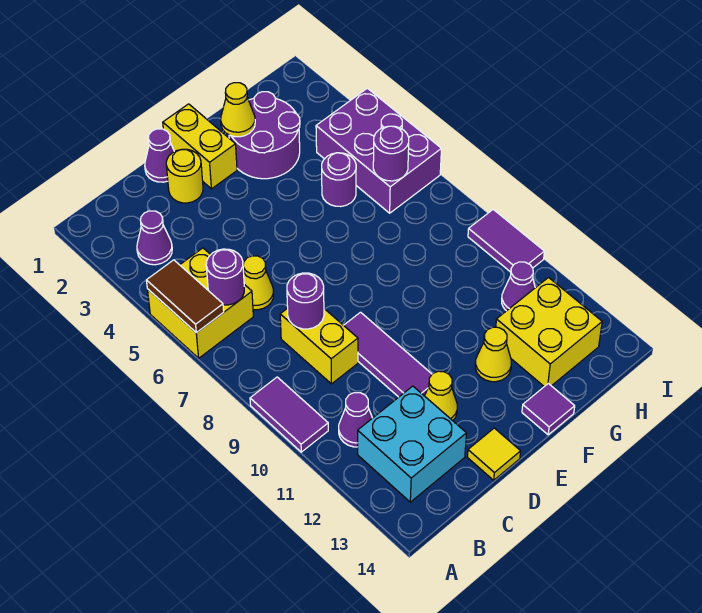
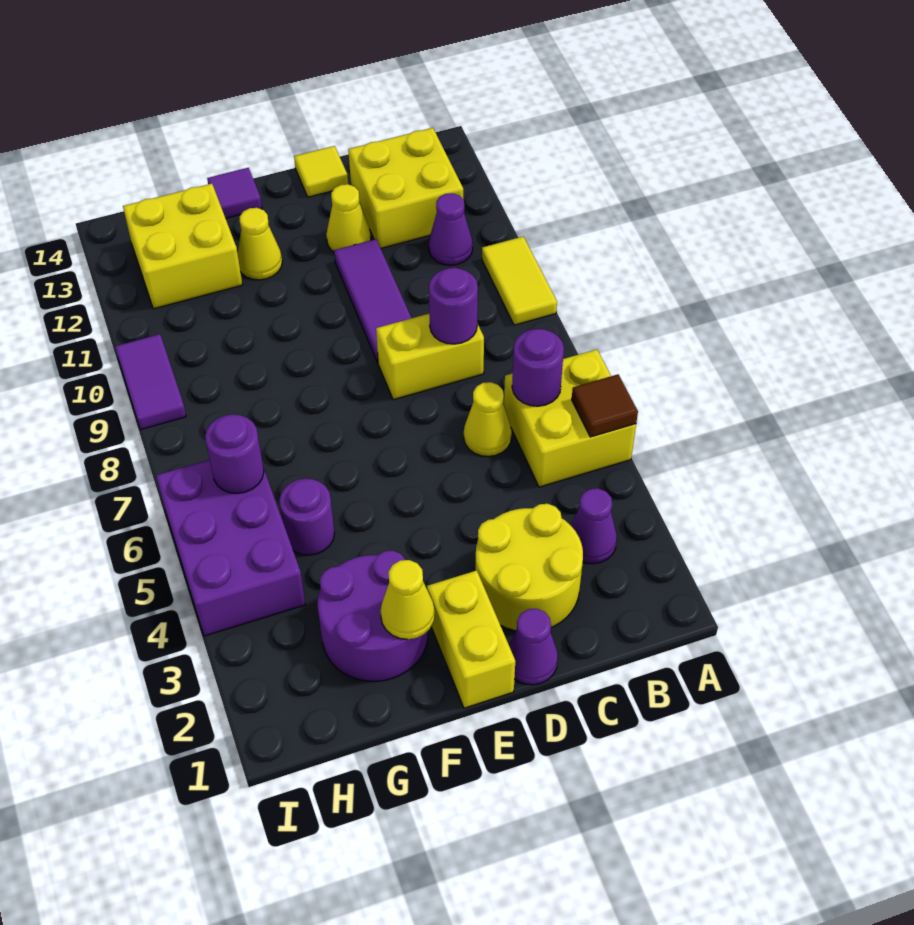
brown 1x2 tile [146,260,224,333] -> brown 1x1 tile [572,374,638,437]
purple 1x2 tile [250,377,328,452] -> yellow 1x2 tile [482,237,557,325]
cyan 2x2 brick [358,386,466,502] -> yellow 2x2 brick [348,128,463,248]
yellow 1x2 brick [280,308,358,384] -> yellow 1x2 brick turned to [376,314,484,400]
yellow 1x1 round brick [166,149,203,203] -> yellow 2x2 round brick [475,504,583,631]
purple 1x1 cone [502,262,535,311] -> none

